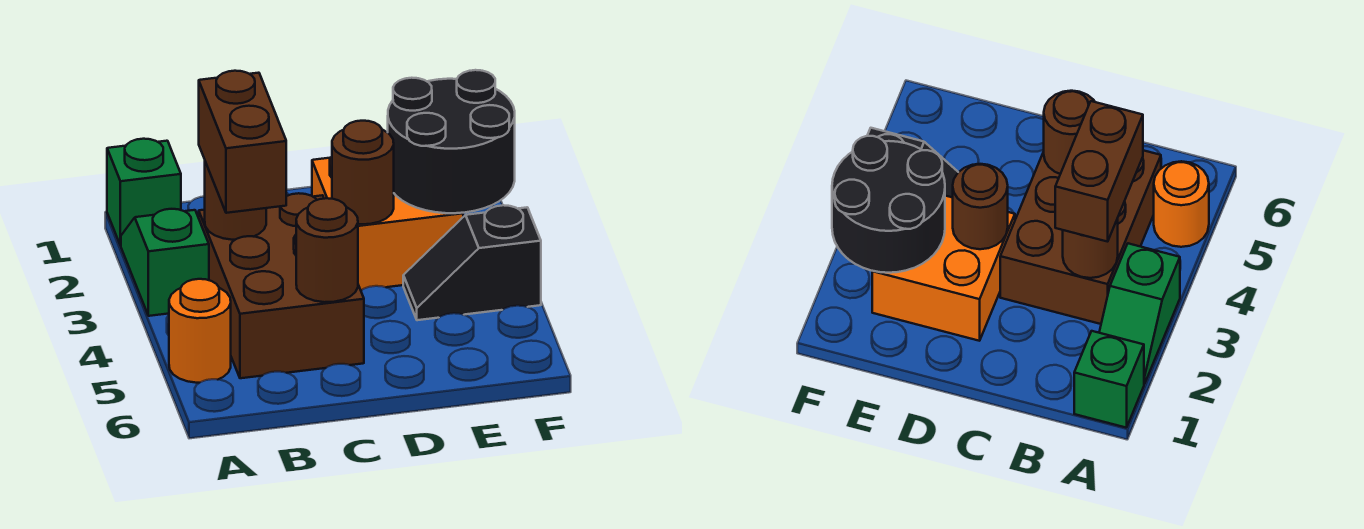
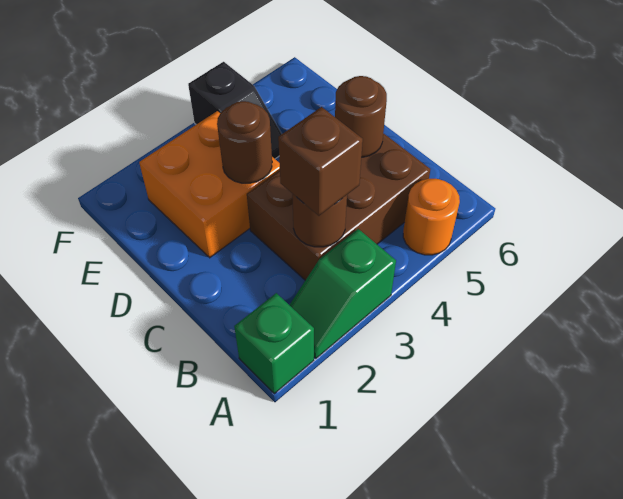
brown 1x2 brick [199,71,286,213] -> brown 1x1 brick [278,107,363,216]
black 2x2 round brick [388,70,515,213] -> none

